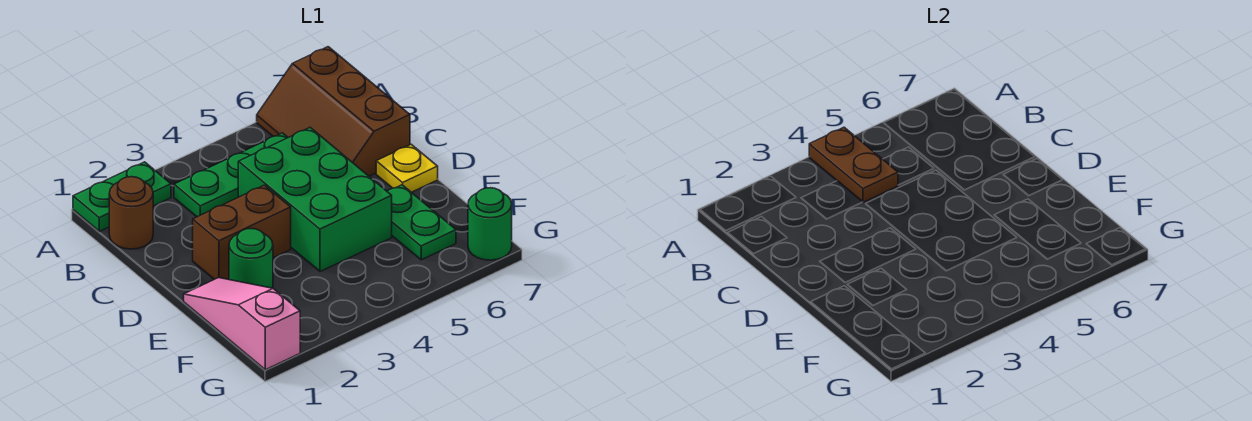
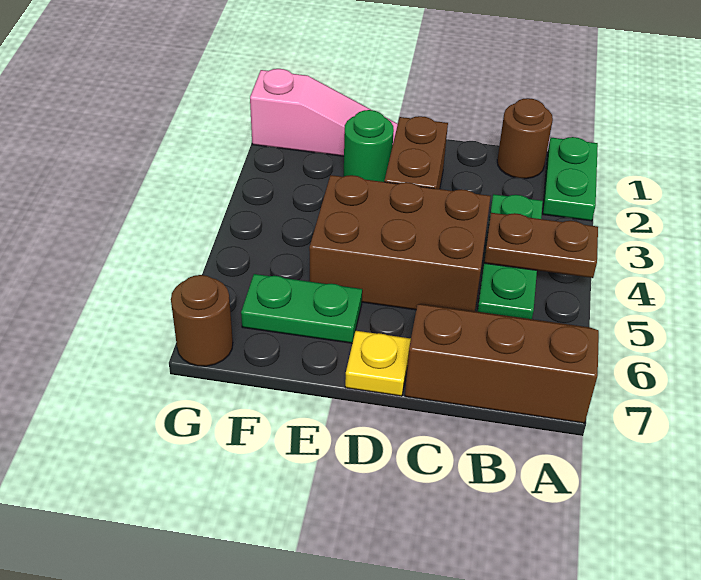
green 2x3 brick [238,128,392,272] -> brown 2x3 brick [309,175,491,311]
green 1x1 round brick [468,188,512,260] -> brown 1x1 round brick [171,275,233,366]

